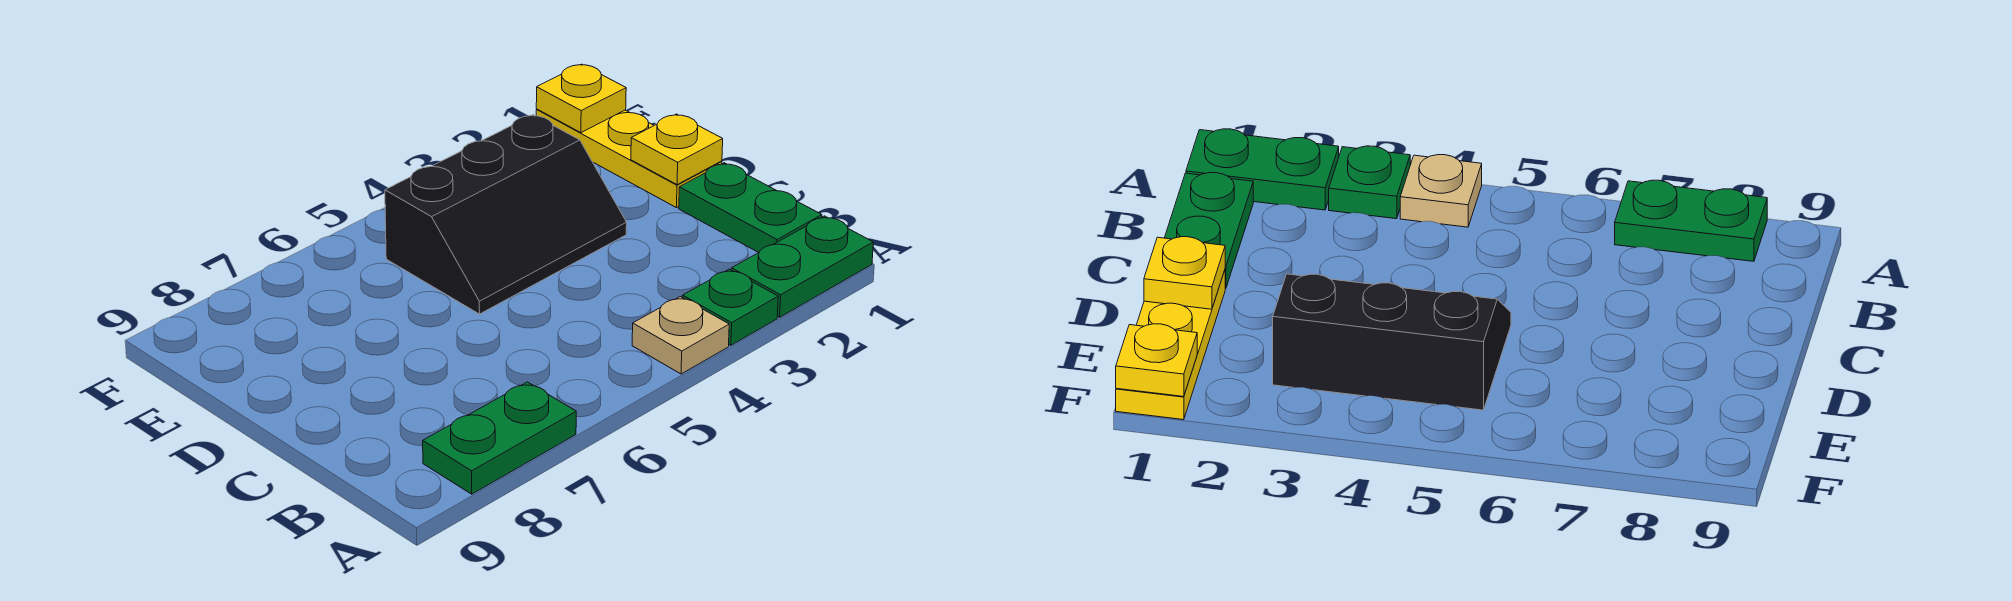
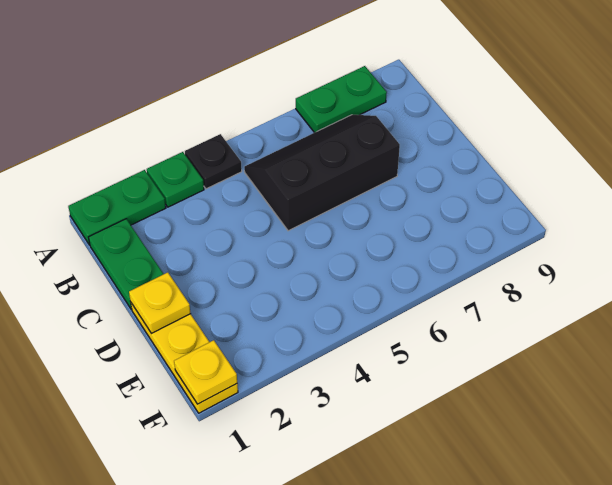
tan 1x1 plate [632,297,729,374] -> black 1x1 plate [185,134,242,189]
black 2x3 slope [385,115,627,314] -> black 2x3 slope moved to [244,115,400,231]

